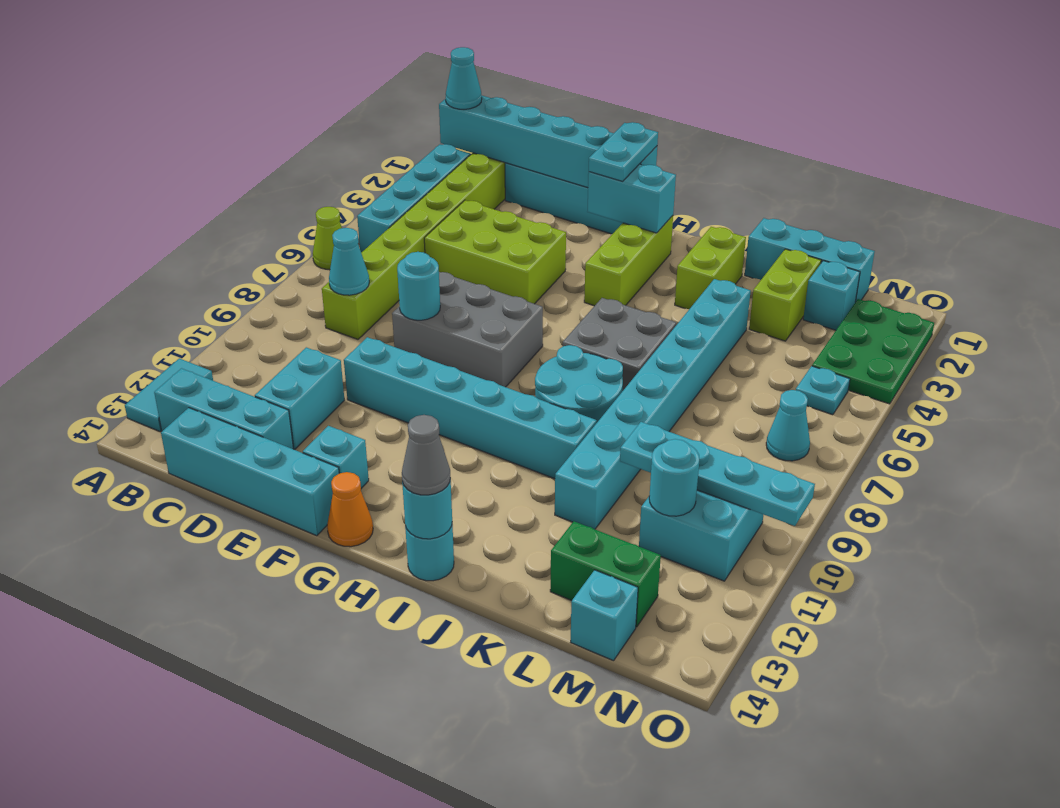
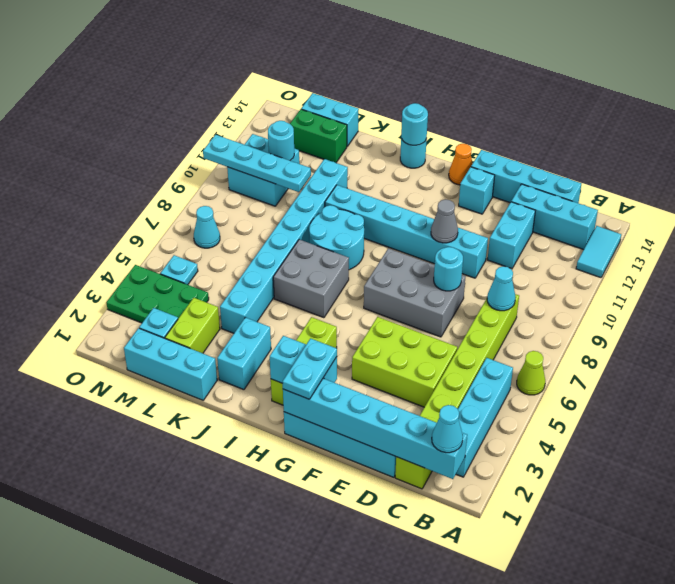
grey 1x1 cone [402,415,450,495] -> grey 1x1 cone moved to [431,199,458,243]
lime 1x2 brick [675,227,746,309] -> cyan 1x2 brick [217,317,271,390]
cyan 1x1 brick [571,570,638,661] -> cyan 1x2 brick [301,93,359,146]
green 2x3 plate [812,299,934,404] -> green 2x3 plate turned to [106,265,209,323]

